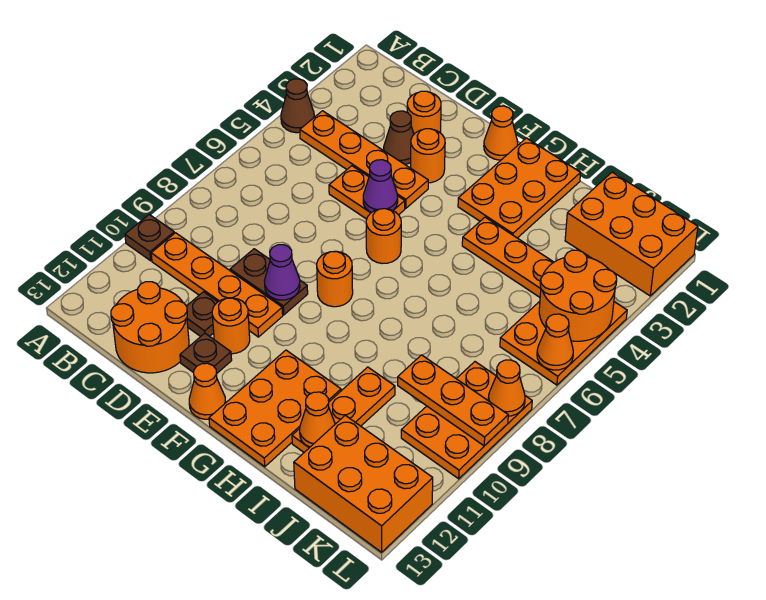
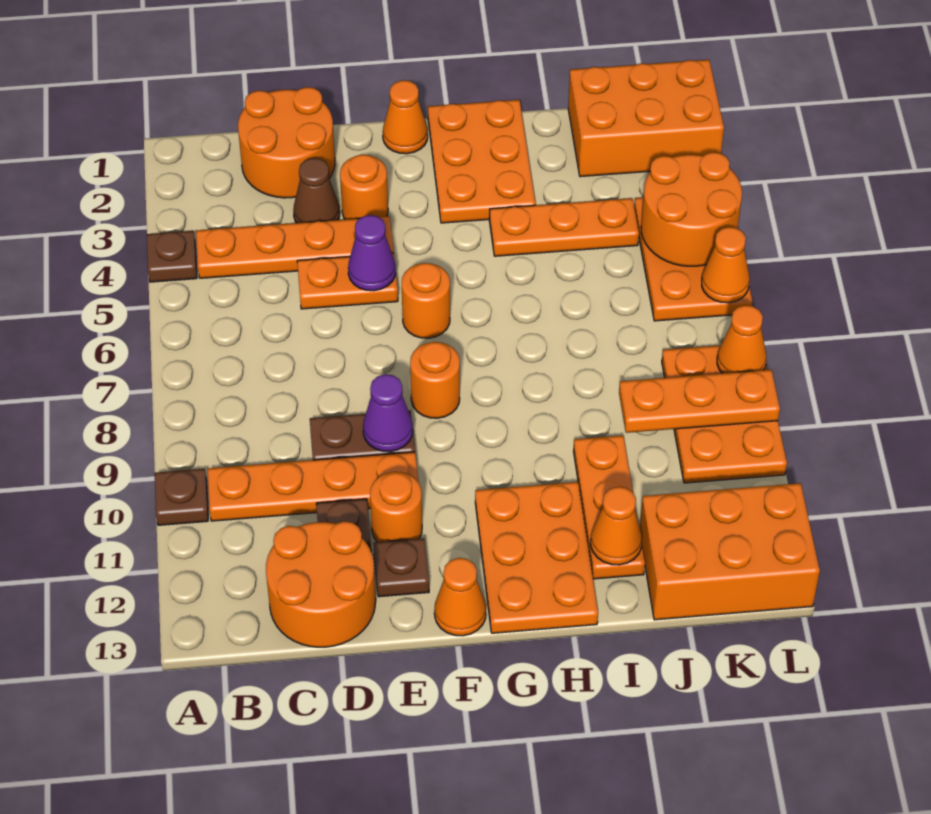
brown 1x1 cone [281,79,314,133] -> brown 1x1 plate [147,231,197,282]
orange 1x1 round brick [407,91,441,134] -> orange 2x2 round brick [238,87,335,198]

